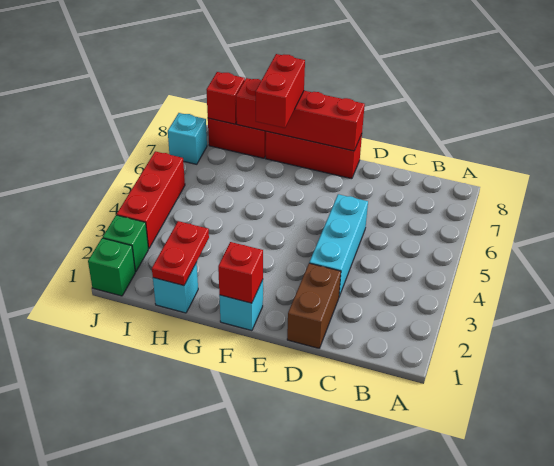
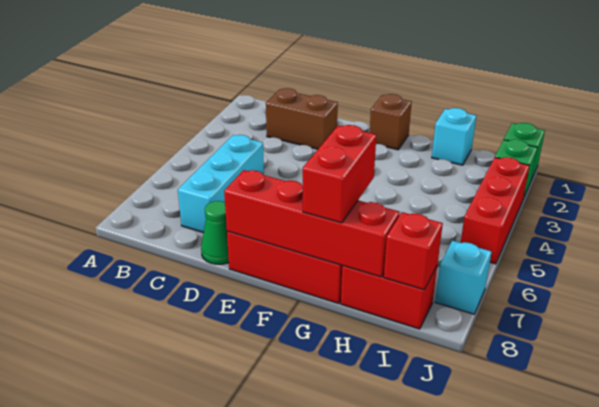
brown 1x2 brick [287,263,341,348] -> brown 1x2 brick turned to [266,88,338,149]
cyan 1x3 brick [309,194,368,296] -> cyan 1x3 brick moved to [178,135,264,233]
none -> green 1x1 cone [201,201,229,264]
cyan 1x1 brick [219,280,263,331] -> brown 1x1 brick [370,94,412,150]
red 1x1 brick [218,242,263,303] -> none
red 1x2 plate [152,221,209,286] -> none

